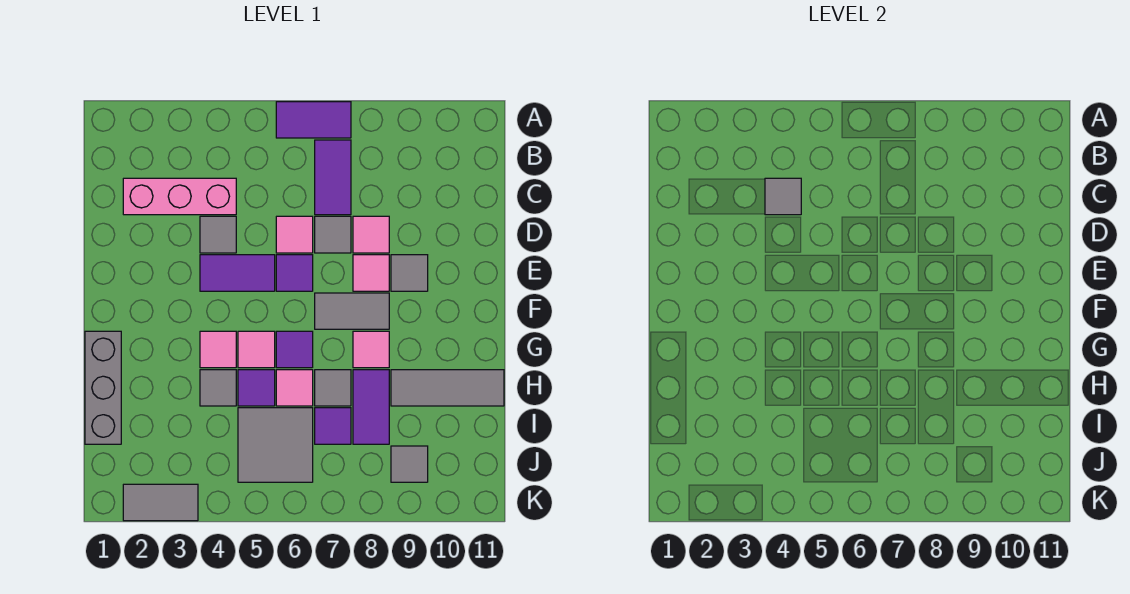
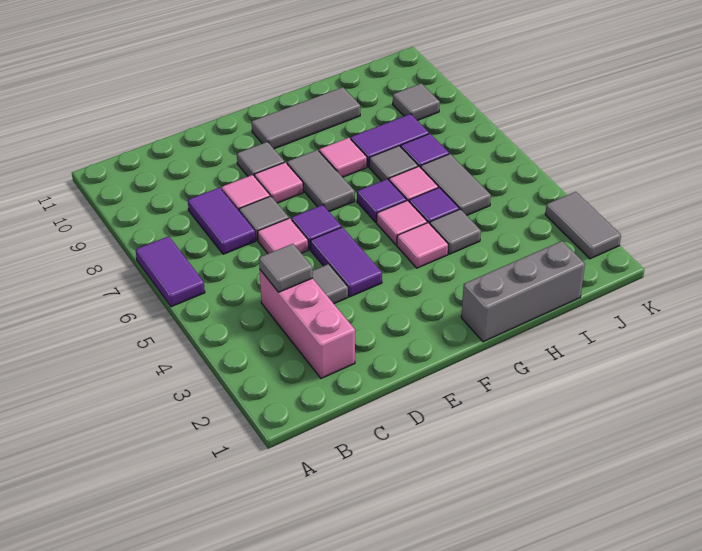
purple 1x2 tile [315,140,351,215] -> purple 1x2 tile turned to [188,188,256,254]
grey 1x3 tile [391,370,504,406] -> grey 1x3 tile turned to [252,87,360,149]
grey 2x2 tile [238,408,313,482] -> grey 1x2 tile [421,154,491,215]

